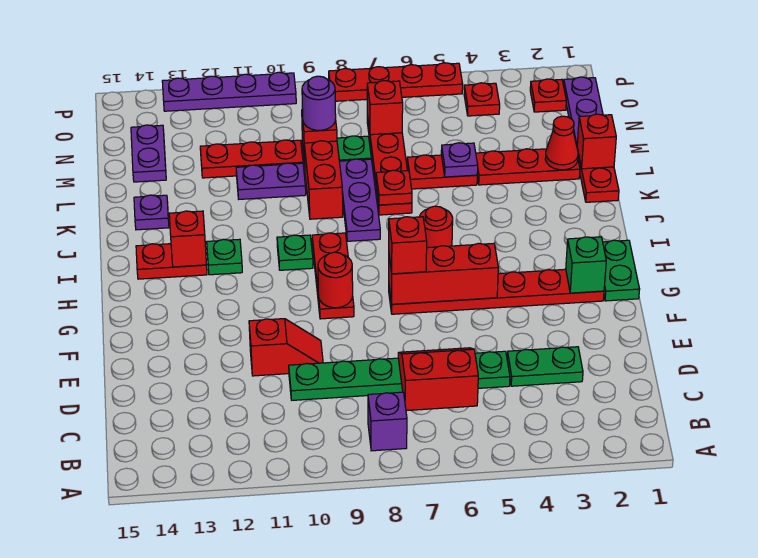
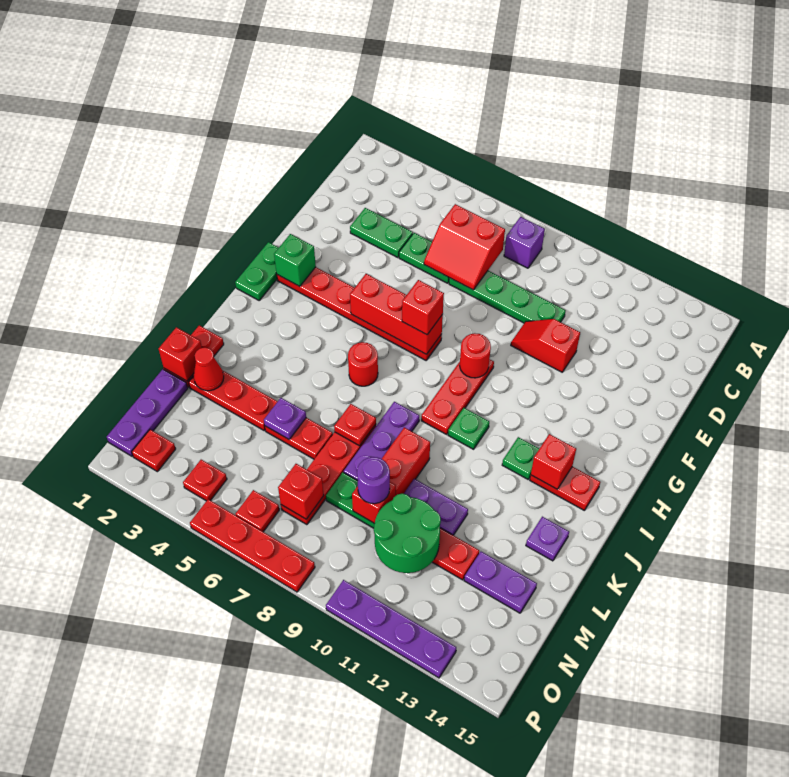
none -> green 2x2 round brick [374,494,441,573]
purple 1x2 plate [131,125,166,182] -> purple 1x2 plate turned to [464,552,537,613]
none -> red 1x1 plate [235,490,279,532]

